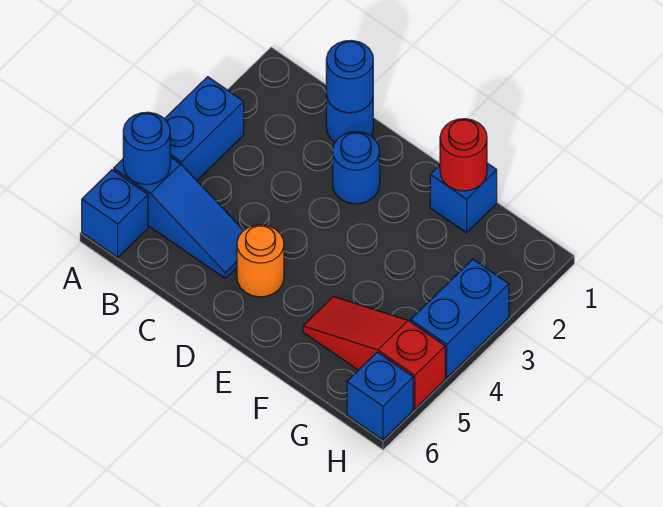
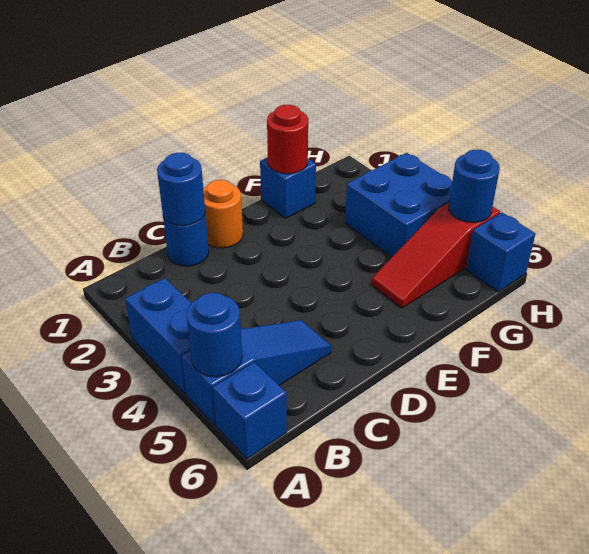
blue 1x1 round brick [333,132,380,204] -> blue 1x1 round brick moved to [449,150,500,222]
orange 1x1 round brick [237,225,284,297] -> orange 1x1 round brick moved to [203,180,243,248]
blue 1x2 brick [411,259,509,378] -> blue 2x2 brick [345,153,452,257]

